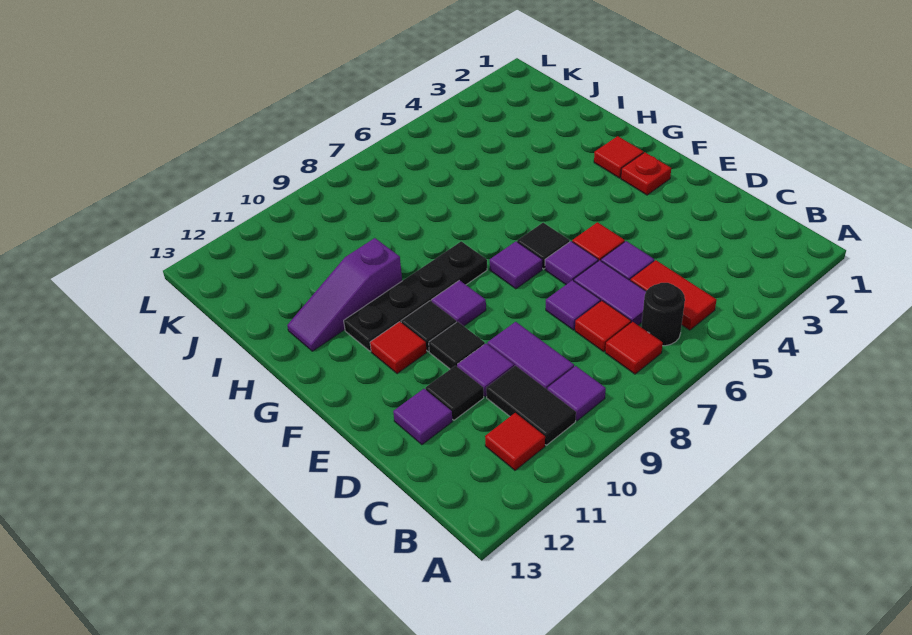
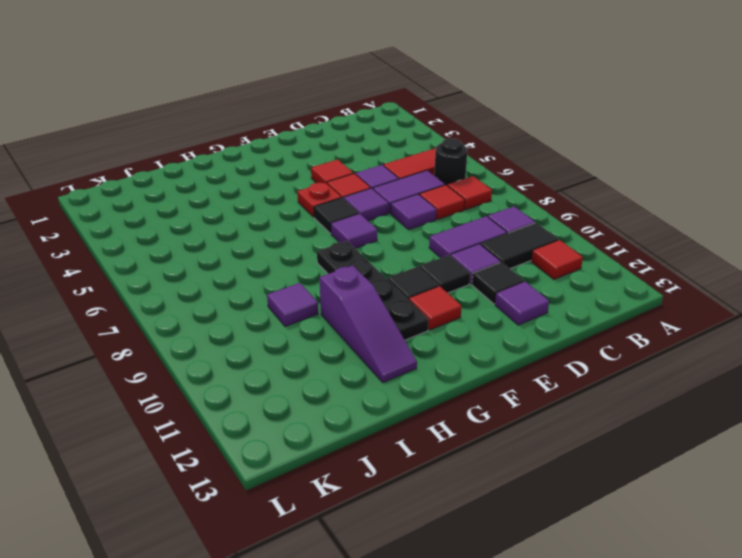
red 1x1 plate [621,152,671,195] -> red 1x1 plate moved to [297,182,341,217]
purple 1x1 tile [432,280,486,326] -> purple 1x1 tile moved to [267,283,318,327]
red 1x1 tile [594,136,643,178] -> red 1x1 tile moved to [311,159,353,183]

